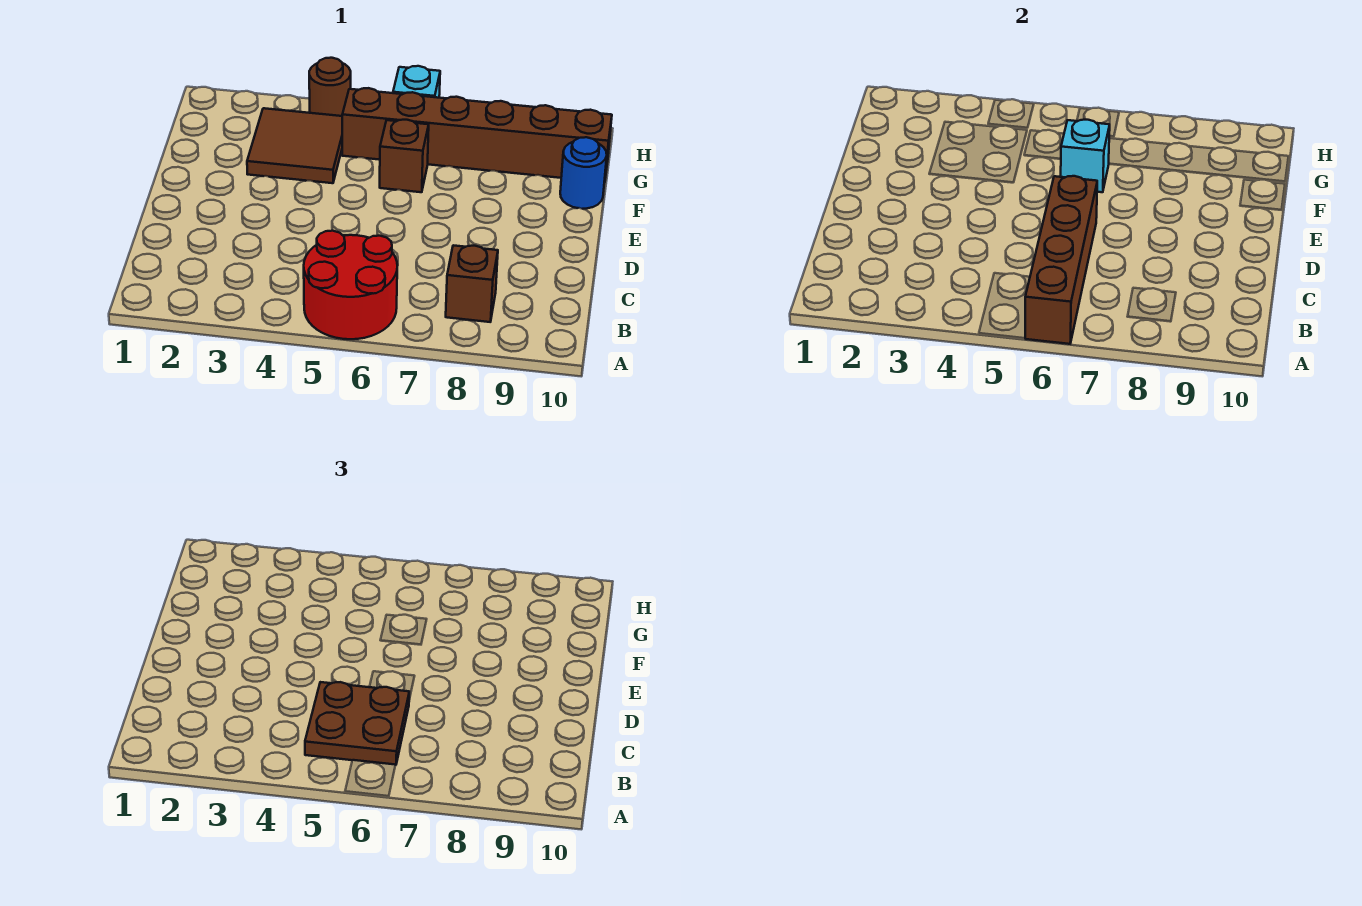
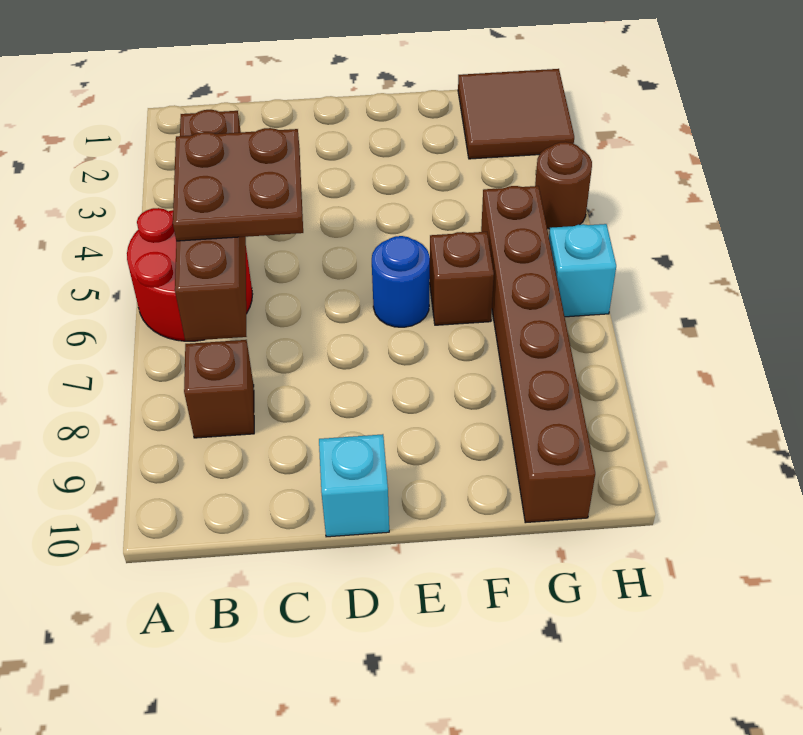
brown 1x4 brick [1025,176,1097,344] -> brown 1x4 brick turned to [175,110,246,341]
brown 2x2 tile [247,108,342,183] -> brown 2x2 tile moved to [458,69,574,159]
cyan 1x1 brick [1061,120,1110,192] -> cyan 1x1 brick moved to [319,434,389,537]
blue 1x1 round brick [560,137,607,209] -> blue 1x1 round brick moved to [372,236,430,327]

